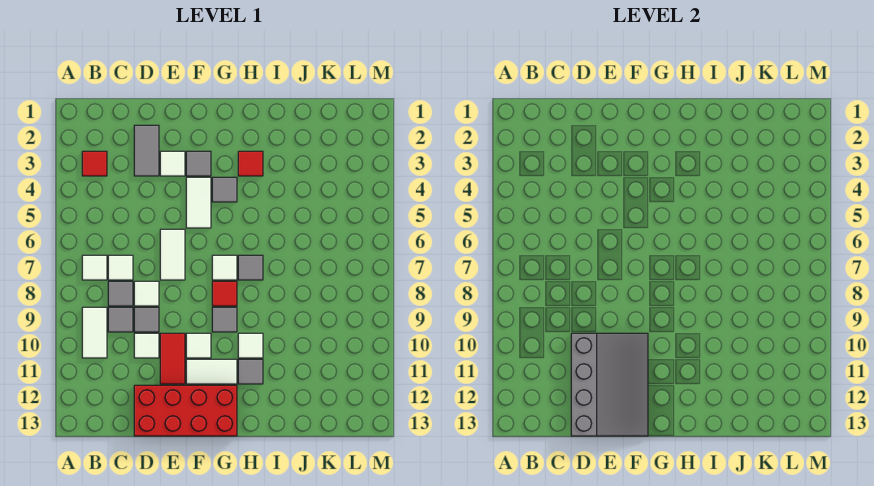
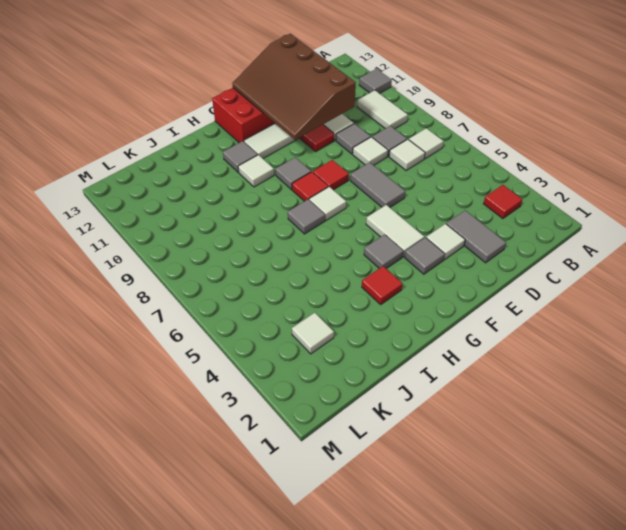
grey 1x1 tile [108,307,133,332] -> grey 1x1 tile moved to [359,69,392,94]
grey 3x4 slope [571,333,648,436] -> brown 3x4 slope [232,34,356,140]
white 1x2 tile [160,229,185,280] -> grey 1x2 tile [350,162,405,207]
none -> red 1x1 tile [313,160,349,190]
white 1x1 tile [186,333,211,358] -> white 1x1 tile moved to [292,313,334,354]

